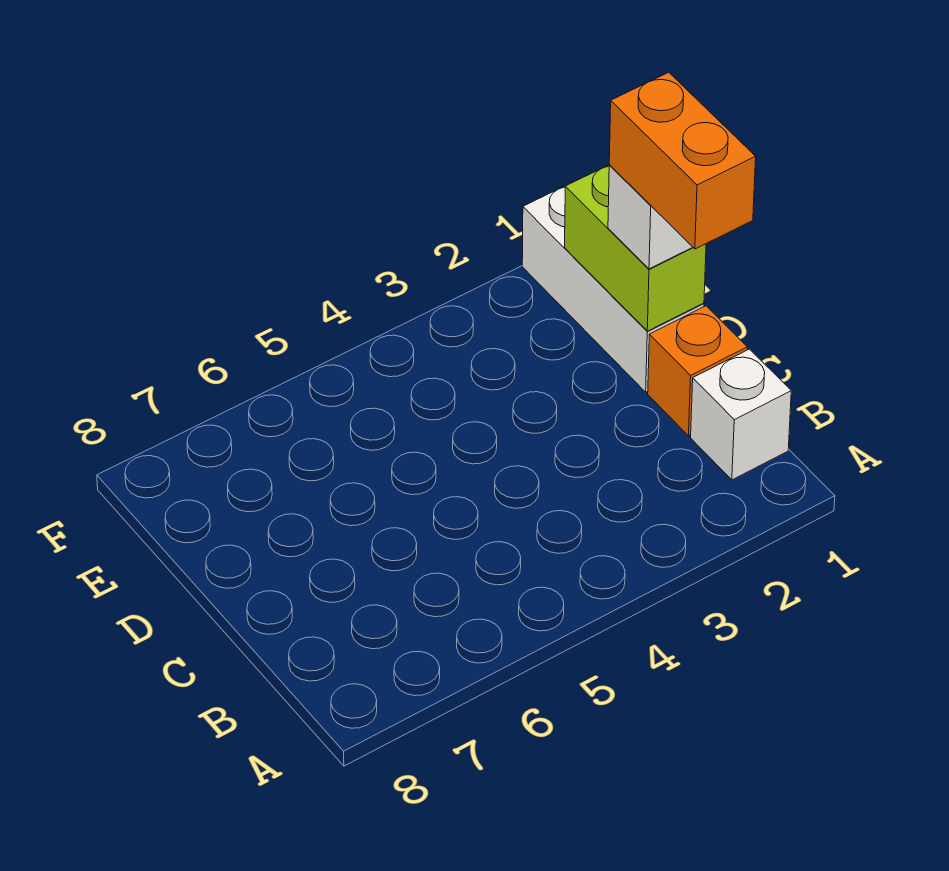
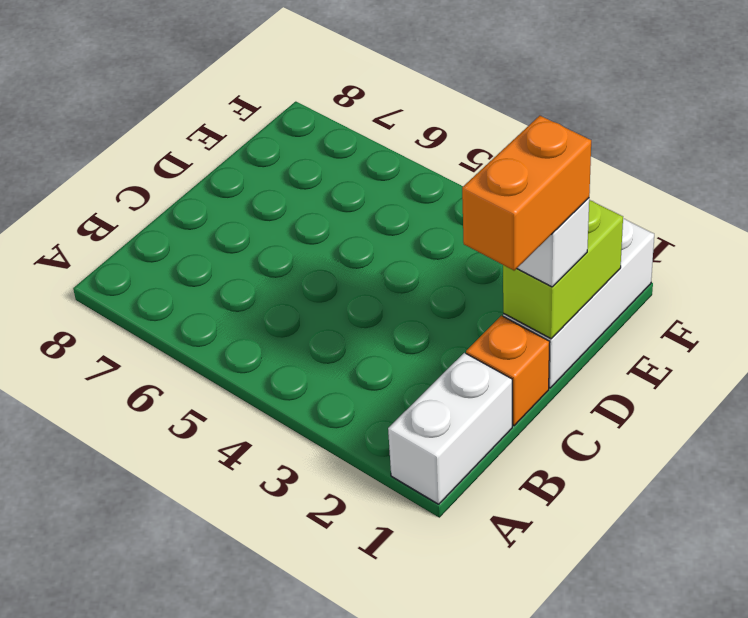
white 1x1 brick [691,349,791,480] -> white 1x2 brick [388,353,512,504]

